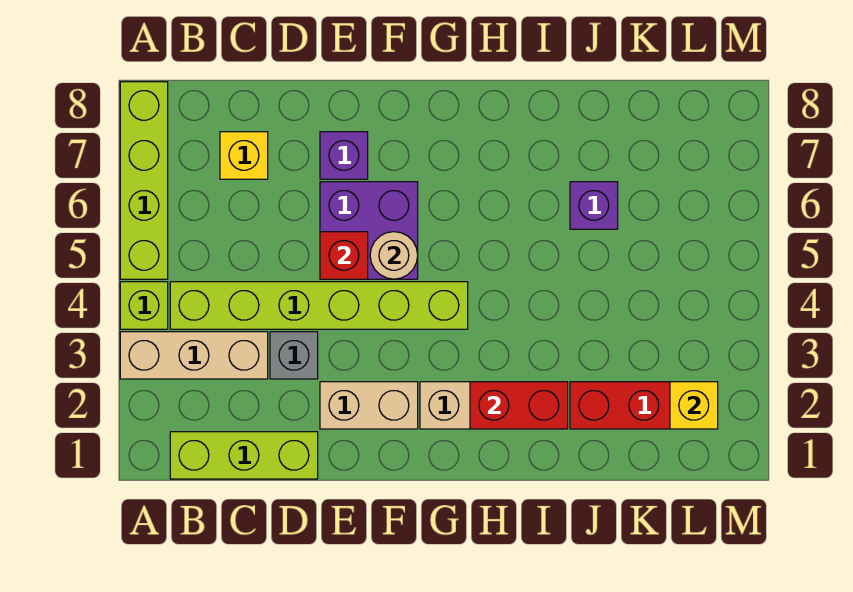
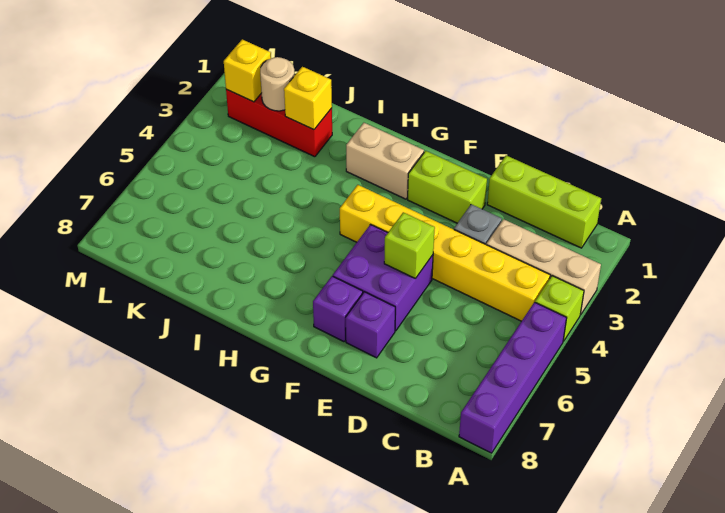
lime 1x4 brick [120,82,168,279] -> purple 1x4 brick [459,302,567,453]
lime 1x6 brick [170,282,468,329] -> yellow 1x6 brick [340,185,550,321]
yellow 1x1 brick [220,132,268,179] -> yellow 1x1 brick moved to [284,67,332,130]
tan 1x2 brick [320,382,418,429] -> lime 1x2 brick [408,151,487,223]
red 1x1 brick [320,232,368,279] -> lime 1x1 brick [384,212,435,279]
tan 1x1 round brick [370,232,418,279] -> tan 1x1 round brick moved to [260,57,295,111]
red 1x2 brick [470,382,568,429] -> none
purple 1x1 brick [570,182,618,229] -> purple 1x1 brick moved to [313,276,363,342]

